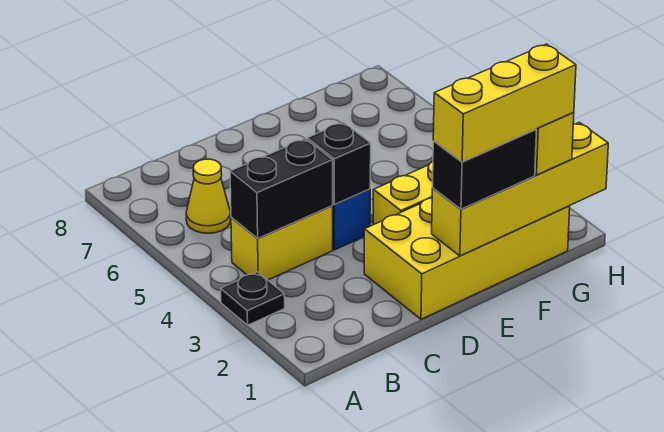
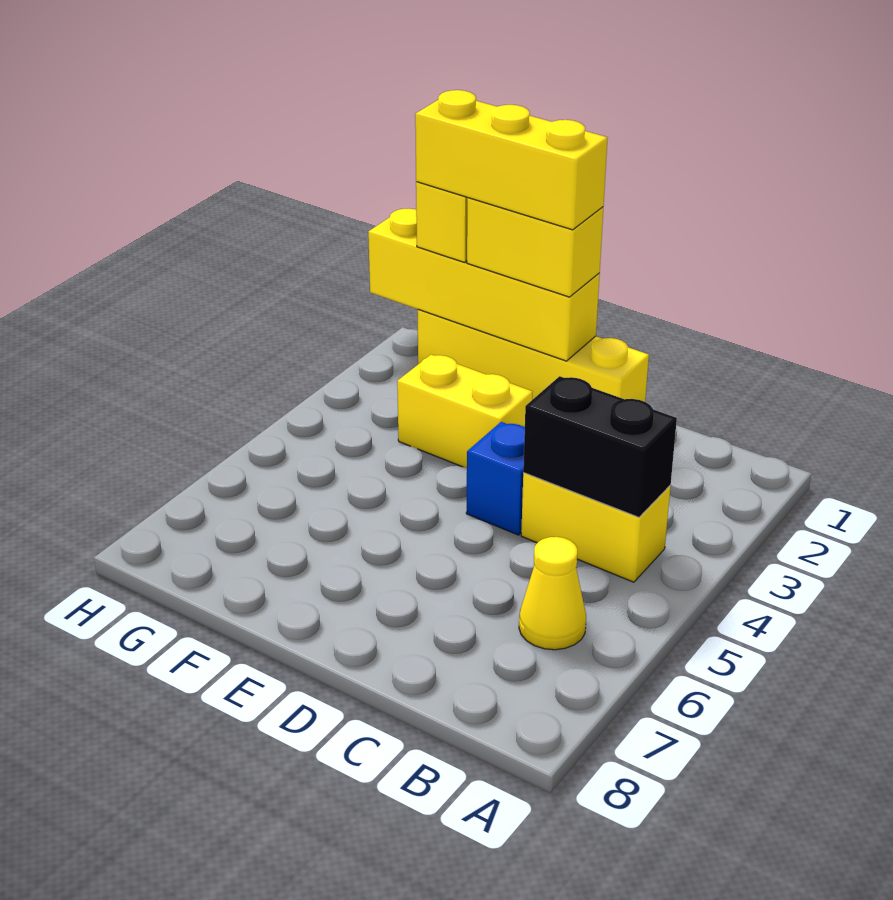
black 1x1 plate [221,272,285,325] -> none
yellow 2x4 brick [364,198,570,319] -> yellow 1x4 brick [418,309,649,402]
black 1x1 brick [307,122,371,204] -> none
black 1x2 brick [432,129,536,209] -> yellow 1x2 brick [467,198,603,297]

